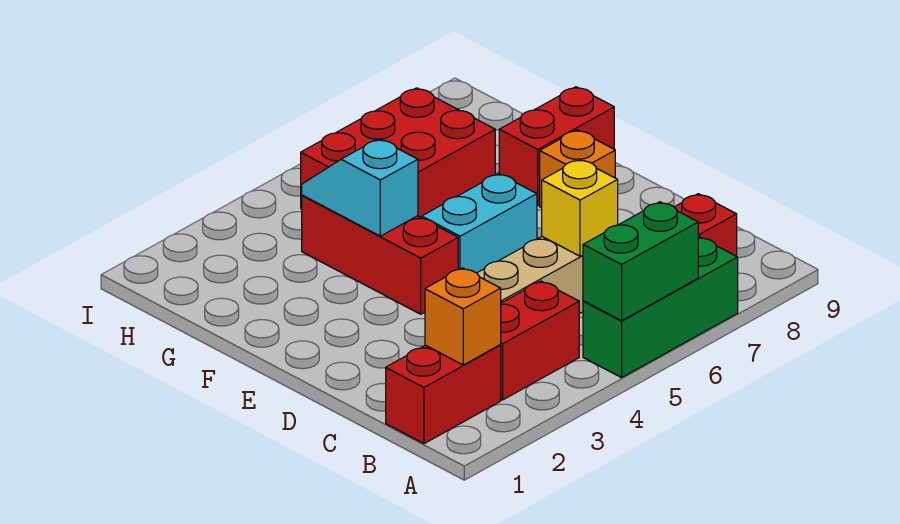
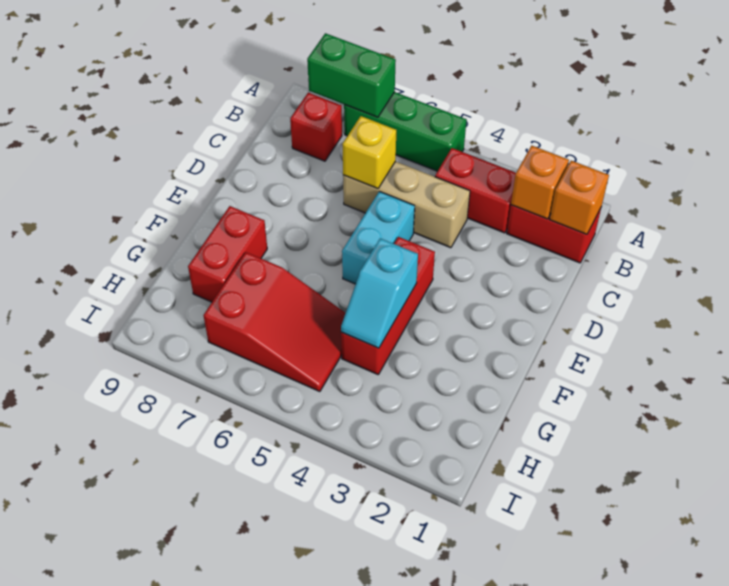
green 1x2 brick [583,202,698,321] -> green 1x2 brick moved to [307,33,396,117]
cyan 1x2 brick [422,174,537,273] -> cyan 1x2 brick turned to [342,191,415,284]
orange 1x1 brick [540,130,615,208] -> orange 1x1 brick moved to [550,161,609,234]
red 1x2 brick [499,87,614,206] -> red 1x2 brick turned to [188,206,267,302]
red 2x3 brick [301,88,495,218] -> red 2x3 slope [204,252,346,392]

